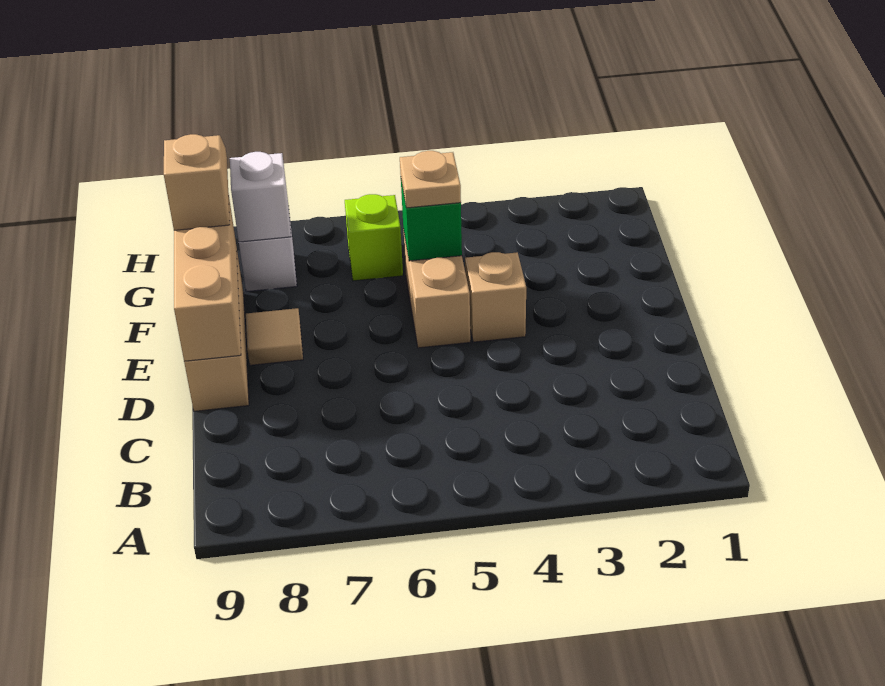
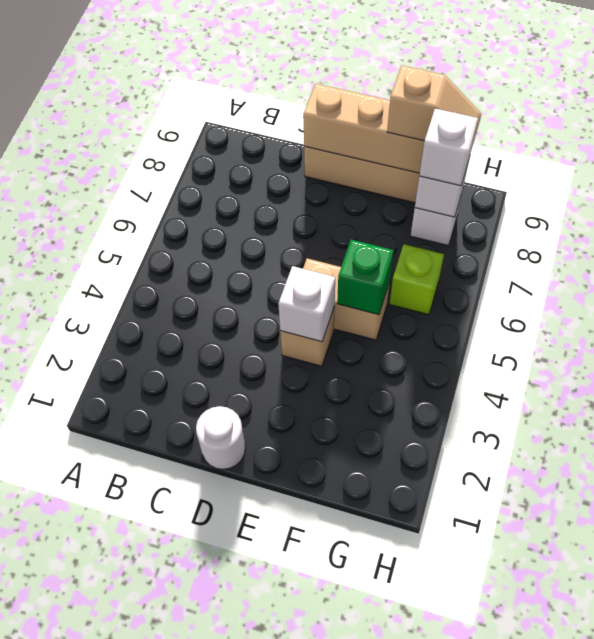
none -> white 1x1 round brick [196,406,246,469]
none -> white 1x1 brick [278,266,335,342]
tan 1x1 tile [246,308,303,365] -> none
tan 1x1 plate [400,151,461,208] -> none
none -> white 1x1 brick [419,109,478,186]

